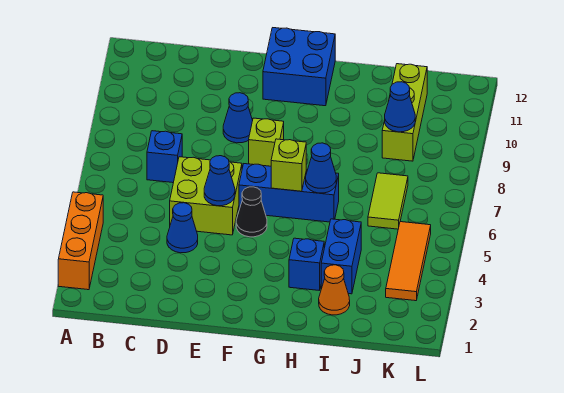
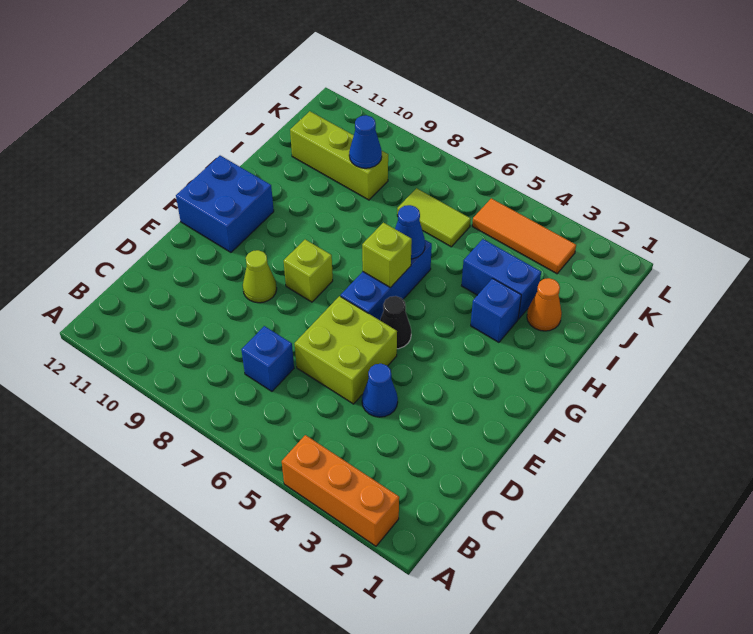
blue 1x1 cone [204,156,235,206] -> none
blue 1x1 cone [223,93,253,143] -> lime 1x1 cone [243,250,277,303]

